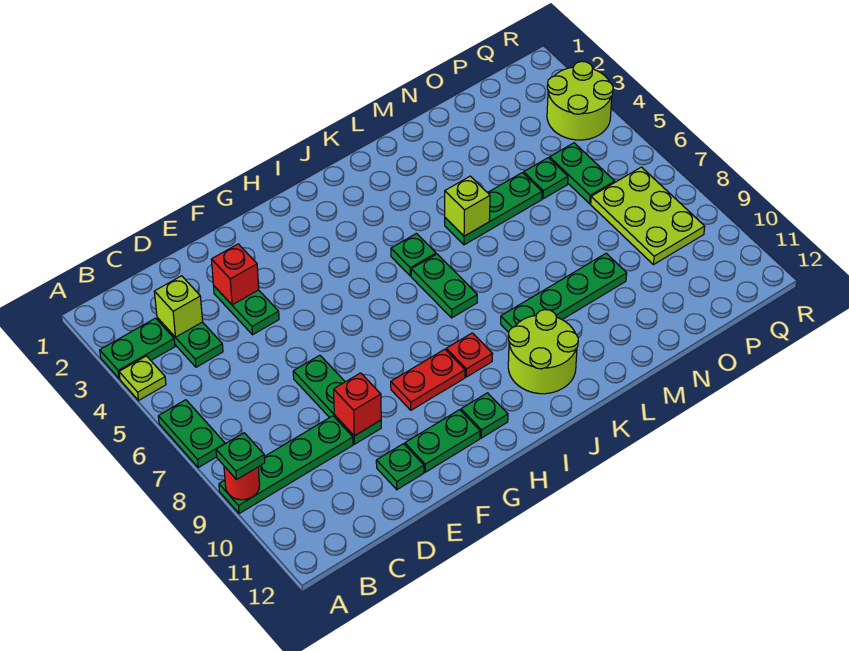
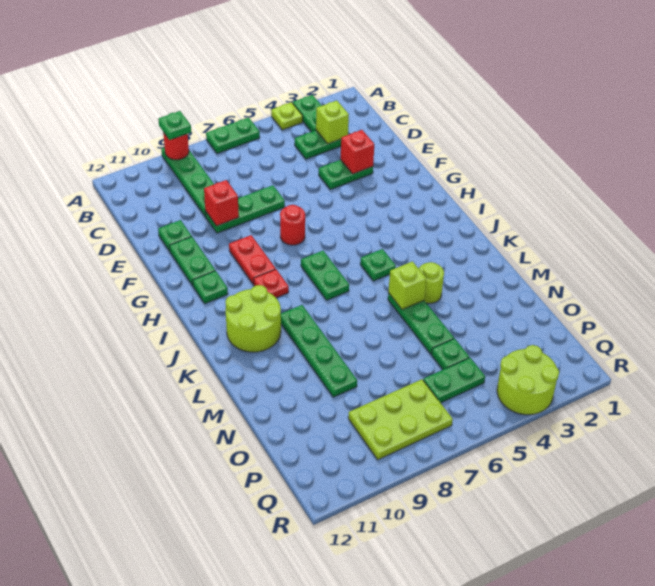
none -> red 1x1 round brick [280,205,305,245]
green 1x2 plate [411,254,477,318] -> green 1x2 plate turned to [301,251,349,300]
none -> lime 1x1 round brick [419,262,444,303]

